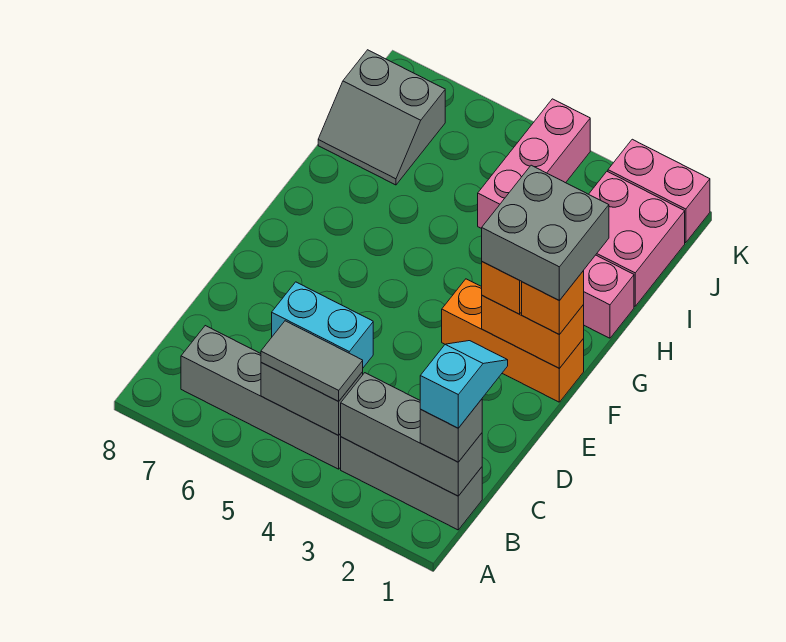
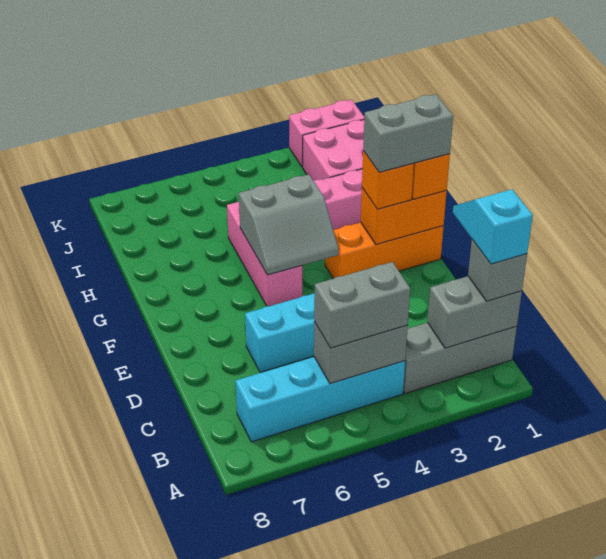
grey 1x3 brick [340,373,482,496] -> grey 1x2 brick [428,276,522,348]
grey 1x4 brick [181,326,341,469] -> cyan 1x4 brick [235,357,405,442]
grey 1x2 tile [261,321,363,401] -> grey 1x2 brick [314,262,410,348]
grey 2x2 brick [482,165,609,301] -> grey 1x2 brick [363,94,453,172]
pink 1x3 brick [478,99,590,229] -> pink 1x3 brick moved to [227,202,302,306]
grey 2x2 slope [318,50,445,185] -> grey 2x2 slope moved to [239,174,339,275]

